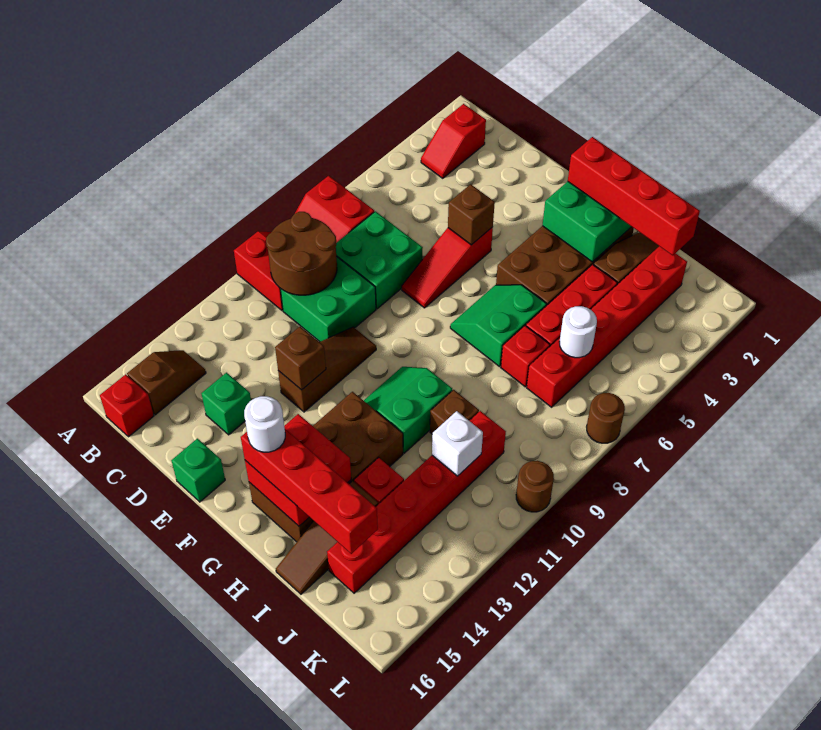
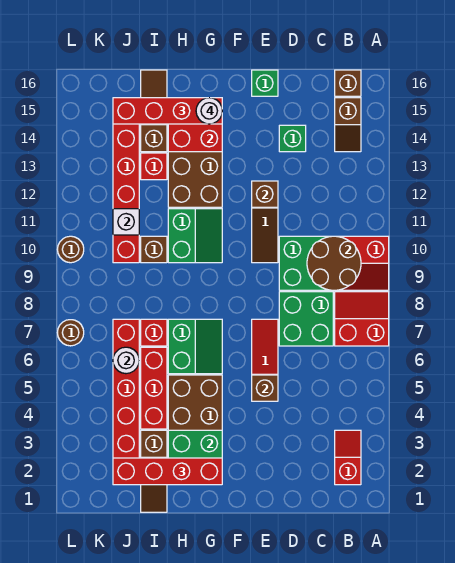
red 1x1 brick [100,374,154,437] -> brown 1x1 brick [335,70,361,96]

